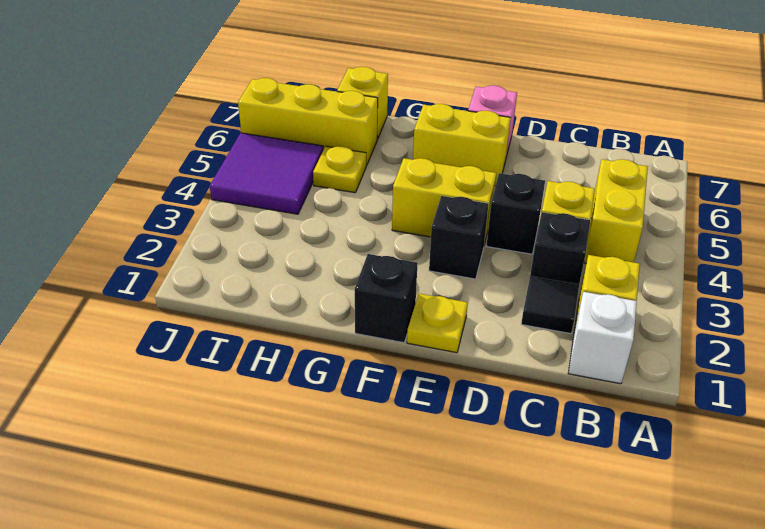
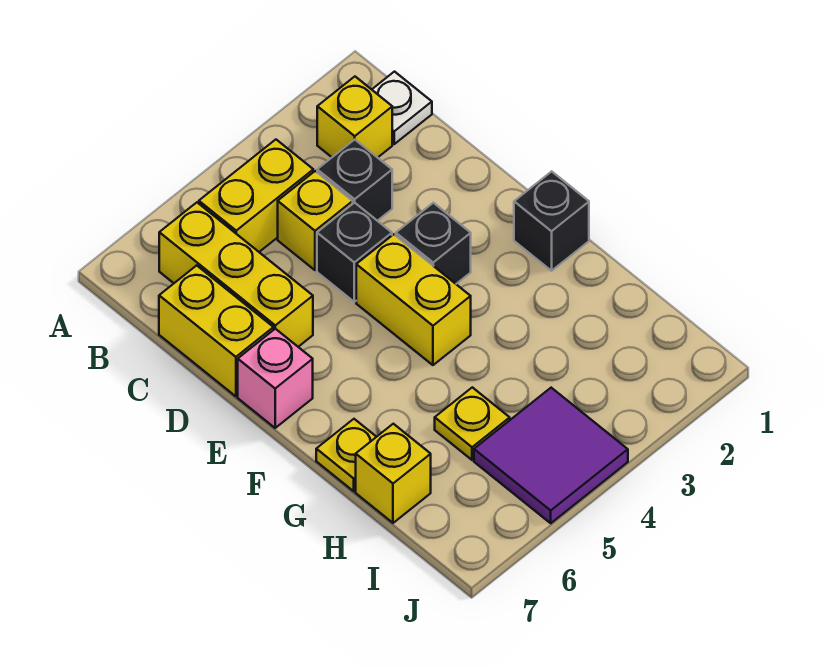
white 1x1 brick [568,292,637,384] -> white 1x1 plate [372,72,432,144]
black 1x1 tile [521,276,579,334] -> none
yellow 1x1 plate [407,294,468,353] -> yellow 1x1 plate moved to [316,419,376,491]
yellow 1x2 brick [413,104,511,186] -> yellow 1x2 brick moved to [159,265,273,396]
yellow 1x3 brick [238,78,378,165] -> yellow 1x3 brick moved to [159,203,313,347]

